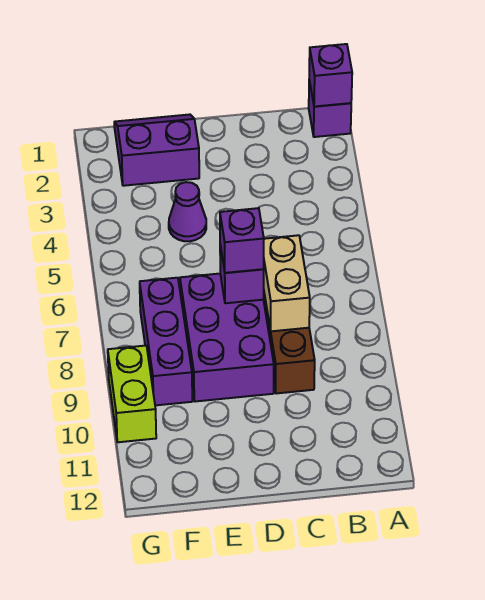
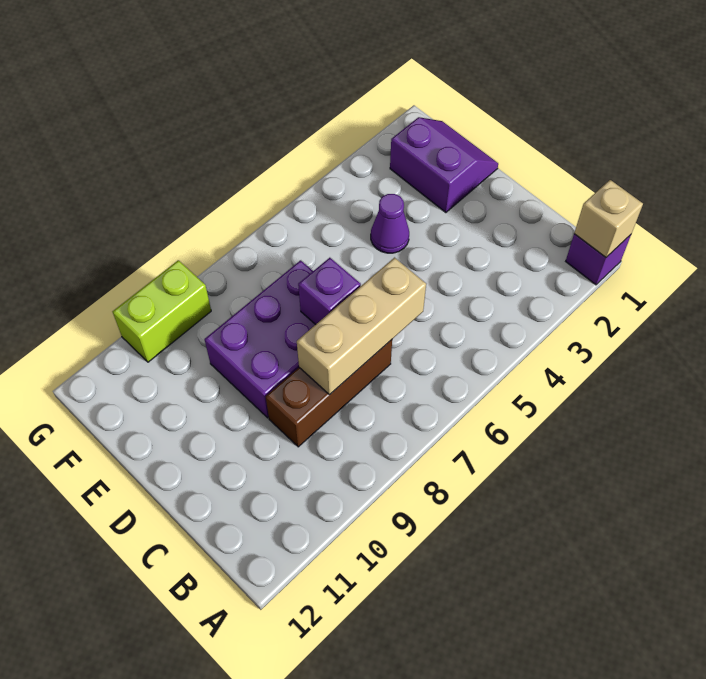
purple 1x1 brick [309,44,352,107] -> tan 1x1 brick [574,180,643,257]
tan 1x2 brick [264,235,310,331] -> tan 1x3 brick [297,258,426,395]
purple 1x1 brick [220,208,264,273] -> none
purple 1x3 brick [140,278,192,405] -> none

